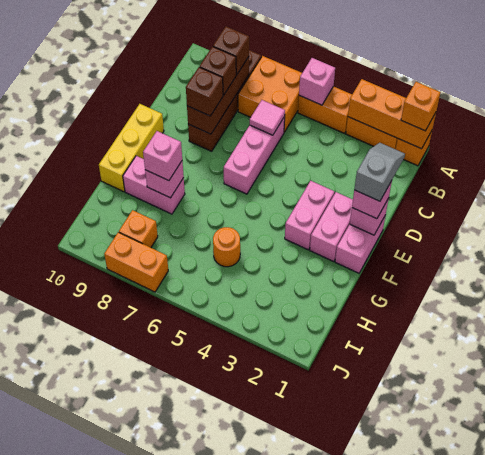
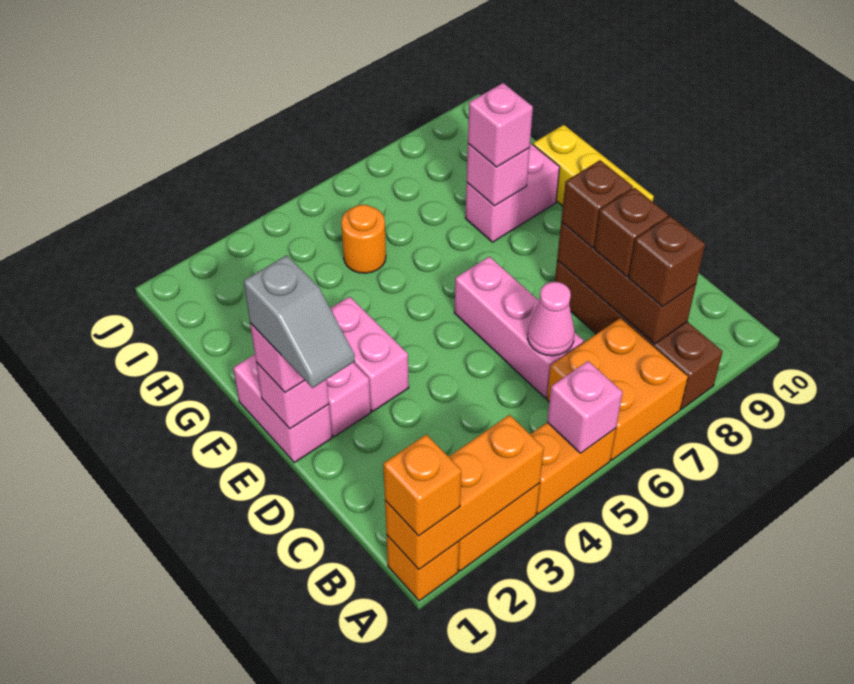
pink 1x1 tile [250,100,285,135] -> pink 1x1 cone [528,282,575,356]
orange 1x1 brick [119,210,158,248] -> none
orange 1x2 brick [104,232,168,292] -> none

